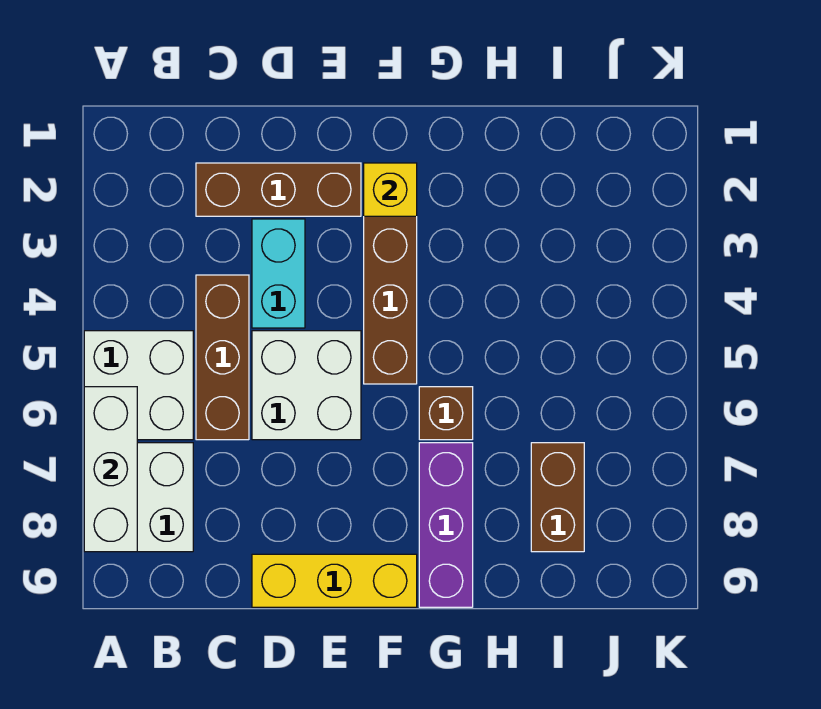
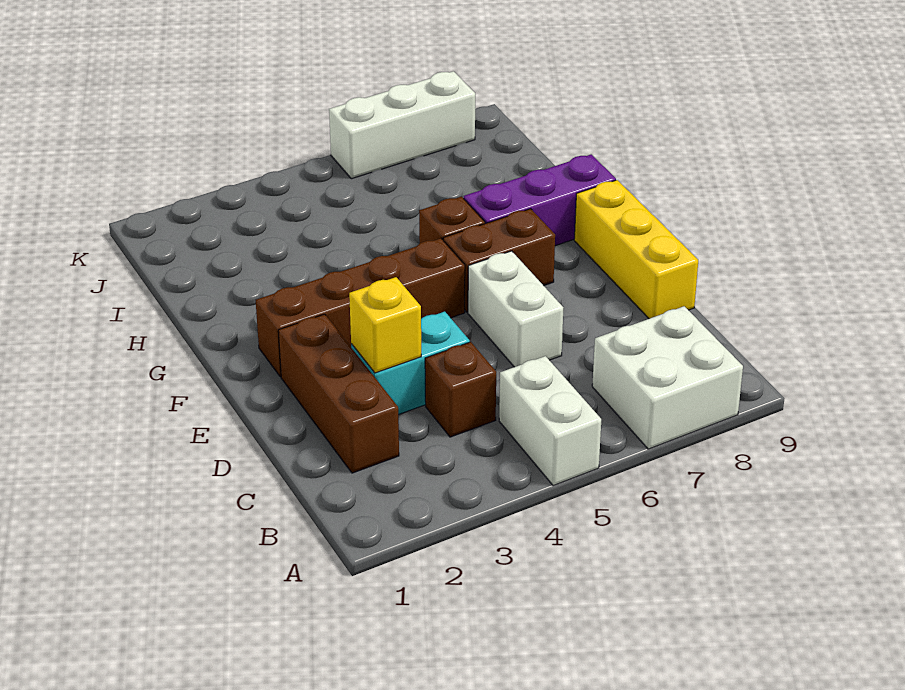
white 2x2 brick [84,331,193,440] -> white 1x2 brick [499,356,601,486]
white 1x3 brick [84,387,137,552] -> white 1x3 brick moved to [329,71,475,179]
brown 1x3 brick [196,275,249,440] -> brown 1x1 brick [425,342,496,437]
white 2x2 brick [252,331,361,440] -> white 1x2 brick [468,251,563,367]
yellow 1x1 brick [364,163,417,216] -> yellow 1x1 brick moved to [349,277,421,373]
brown 1x2 brick [531,443,584,552] -> brown 1x2 brick moved to [443,209,555,312]

